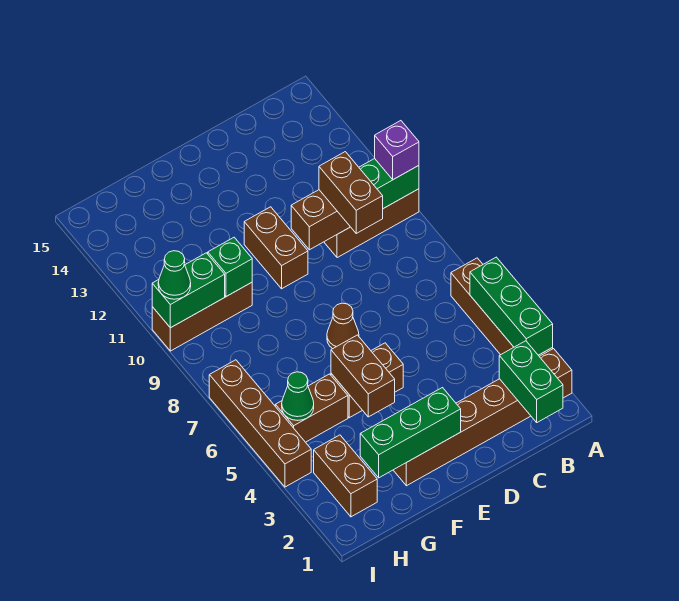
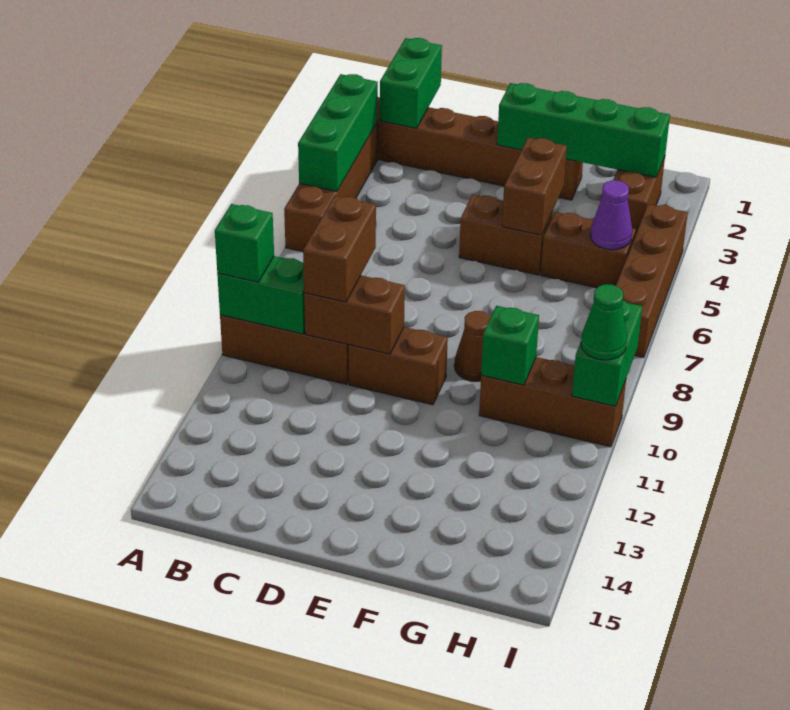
purple 1x1 brick [375,121,419,180] -> green 1x1 brick [215,204,274,282]
green 1x3 brick [360,388,461,478] -> green 1x4 brick [497,83,670,177]
brown 1x1 cone [327,303,359,349] -> brown 1x1 cone moved to [454,311,491,381]
brown 1x2 brick [244,207,308,289] -> brown 1x2 brick turned to [349,327,448,405]
green 1x1 cone [282,372,314,420] -> purple 1x1 cone [590,180,632,250]
green 1x2 brick [152,253,225,328] -> green 1x2 brick turned to [572,301,642,406]

